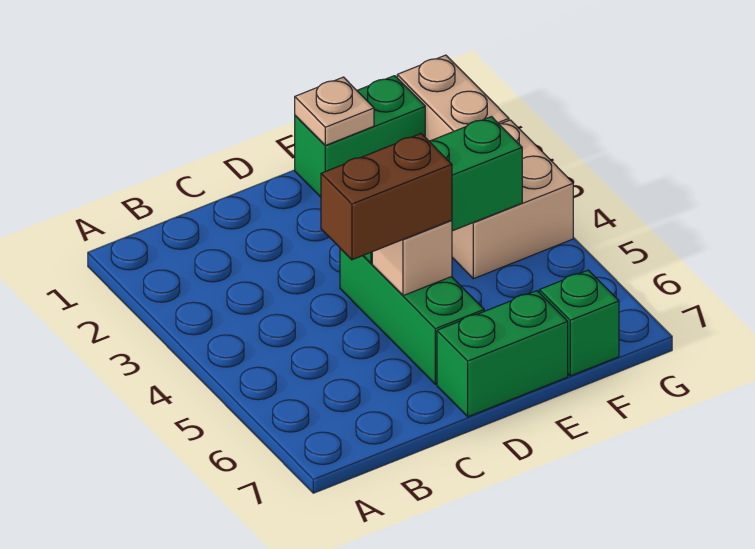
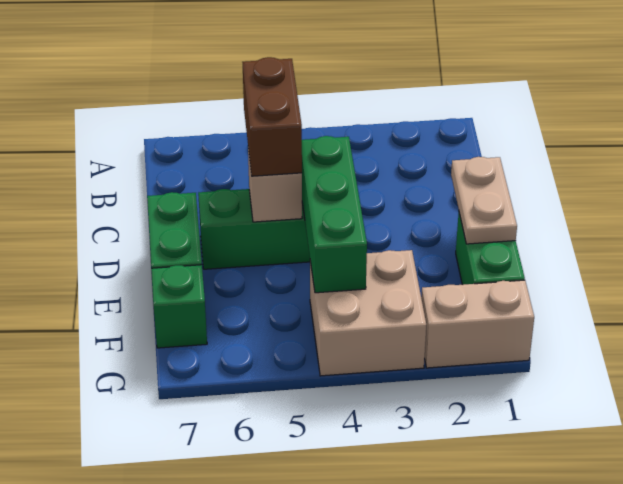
tan 1x1 plate [295,77,374,145] -> tan 1x2 plate [451,157,517,244]

